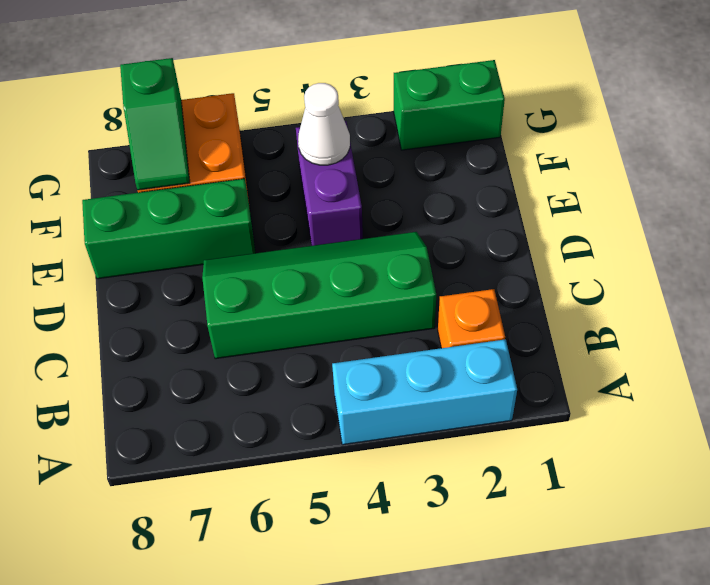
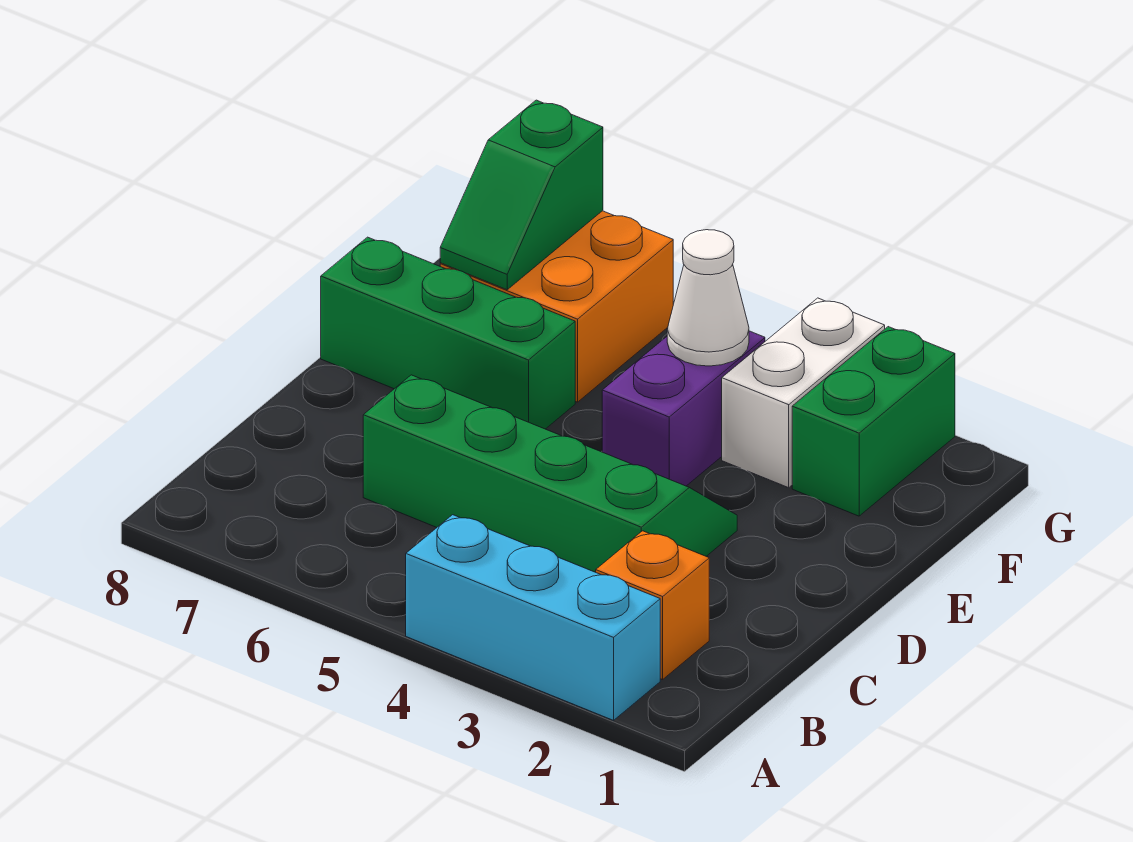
none -> white 1x2 brick [722,298,885,488]
green 1x2 brick [394,60,505,150] -> green 1x2 brick turned to [792,327,955,516]

